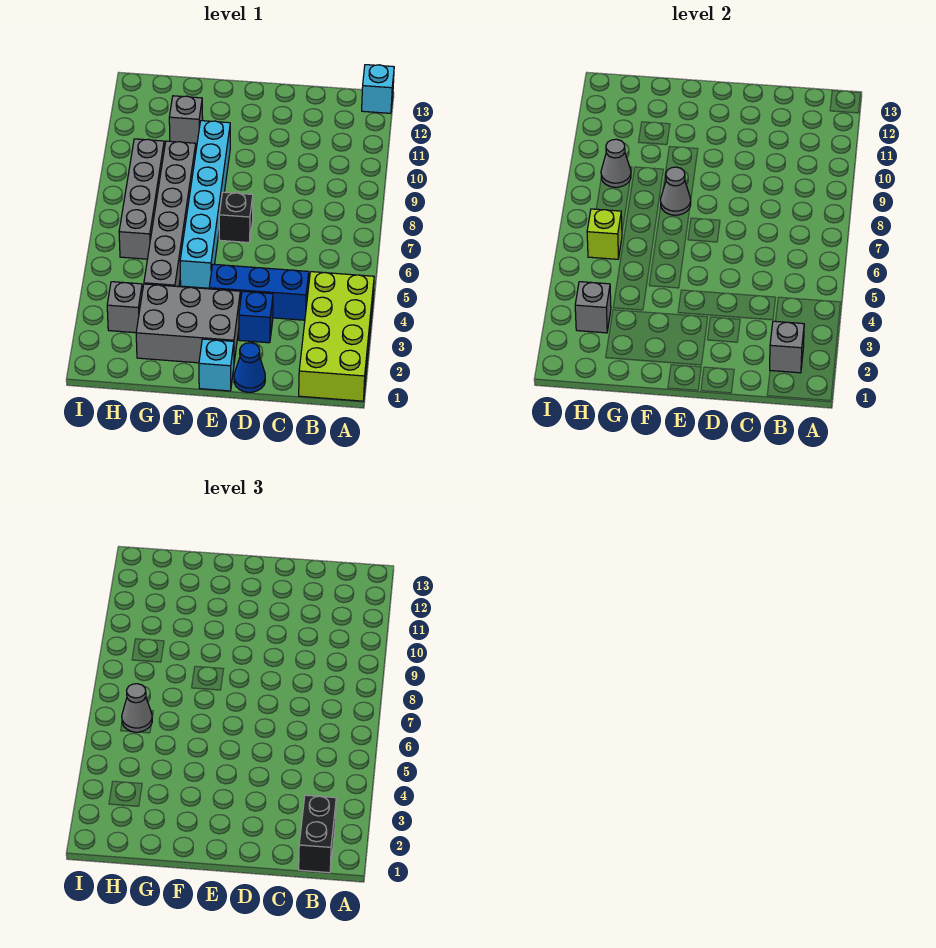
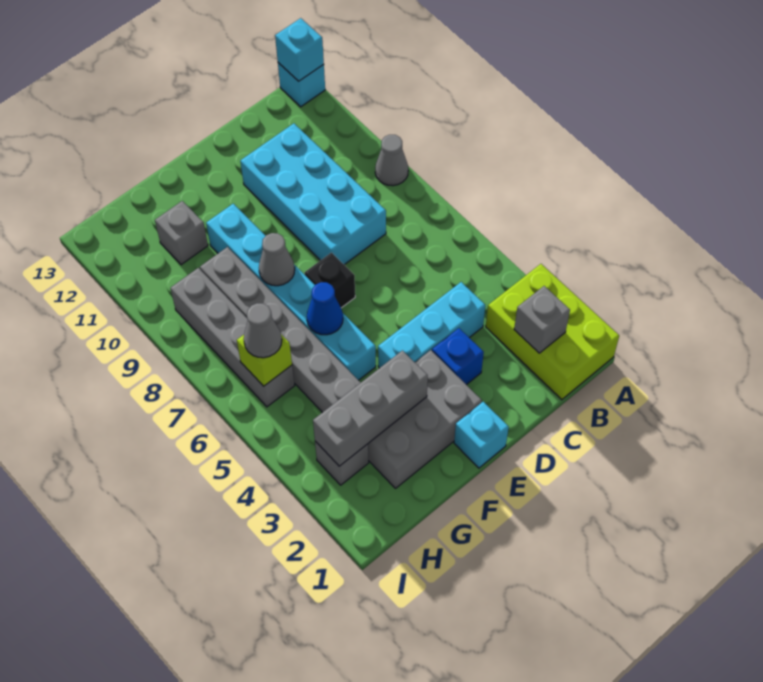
lime 2x4 brick [299,272,374,401] -> lime 2x3 brick [486,264,619,400]
none -> cyan 1x1 brick [275,18,324,81]
black 1x2 brick [299,795,336,873] -> none
blue 1x3 brick [209,264,309,320] -> cyan 1x3 brick [378,282,485,368]
none -> cyan 2x4 brick [240,123,386,265]
blue 1x1 cone [234,343,265,392] -> blue 1x1 cone moved to [307,282,343,335]
grey 1x1 brick [575,282,611,333] -> grey 1x3 brick [313,351,428,466]
grey 1x1 cone [601,139,631,187] -> grey 1x1 cone moved to [375,135,408,186]

